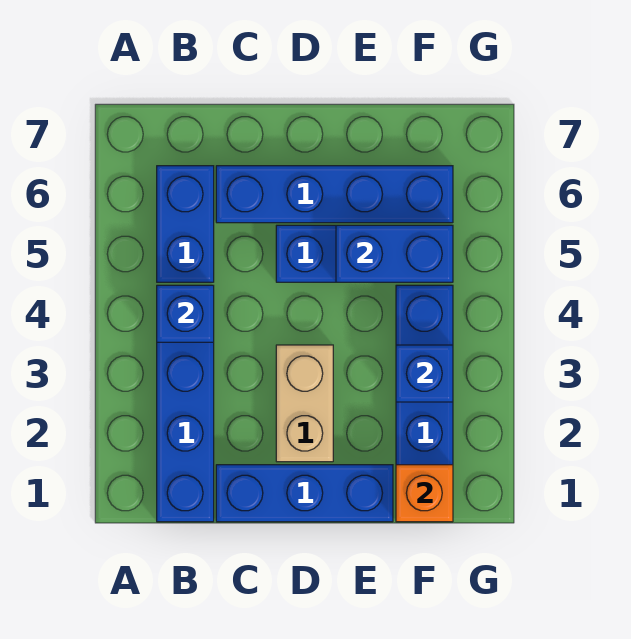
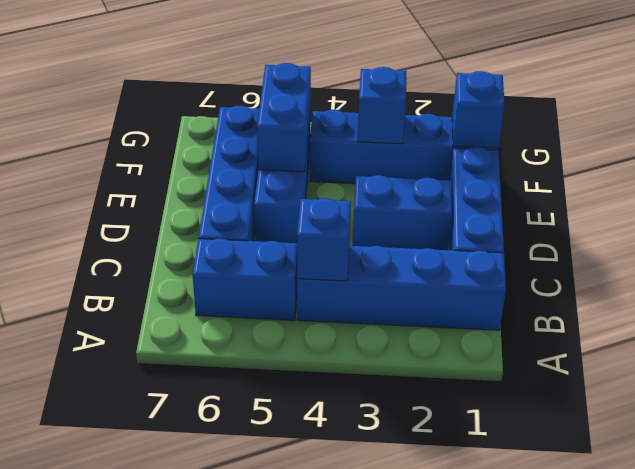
tan 1x2 brick [276,345,333,462] -> blue 1x2 brick [352,175,452,250]
orange 1x1 brick [396,465,453,522] -> blue 1x1 brick [452,71,504,148]

